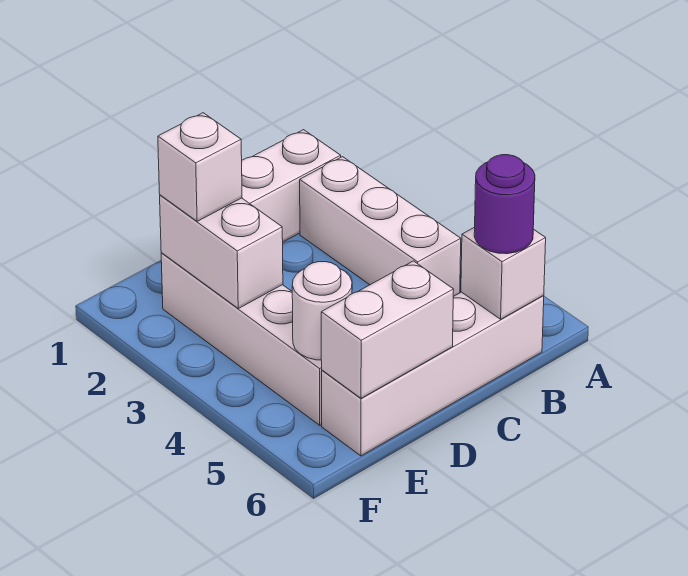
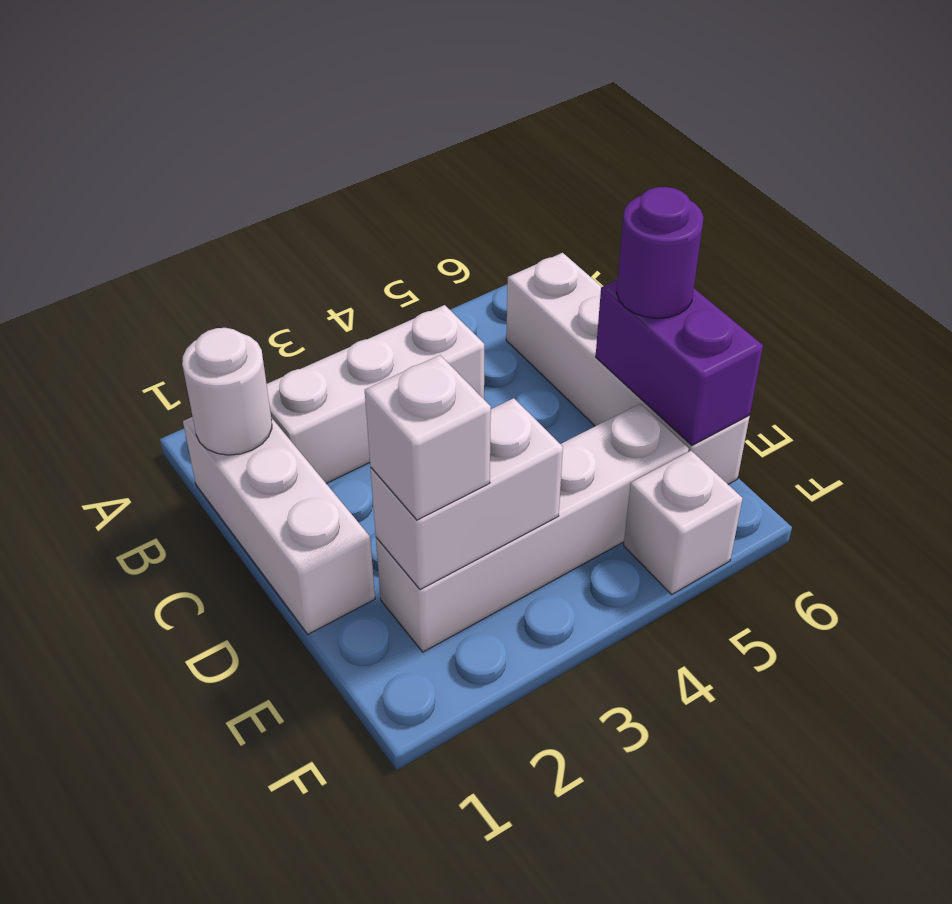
white 1x1 brick [461,227,546,319] -> white 1x1 brick moved to [624,451,743,594]
purple 1x1 round brick [474,155,535,254] -> purple 1x1 round brick moved to [617,187,704,318]
white 1x2 brick [321,261,454,398] -> purple 1x2 brick [596,280,763,446]
white 1x1 round brick [292,262,352,360] -> white 1x1 round brick moved to [182,328,272,455]

